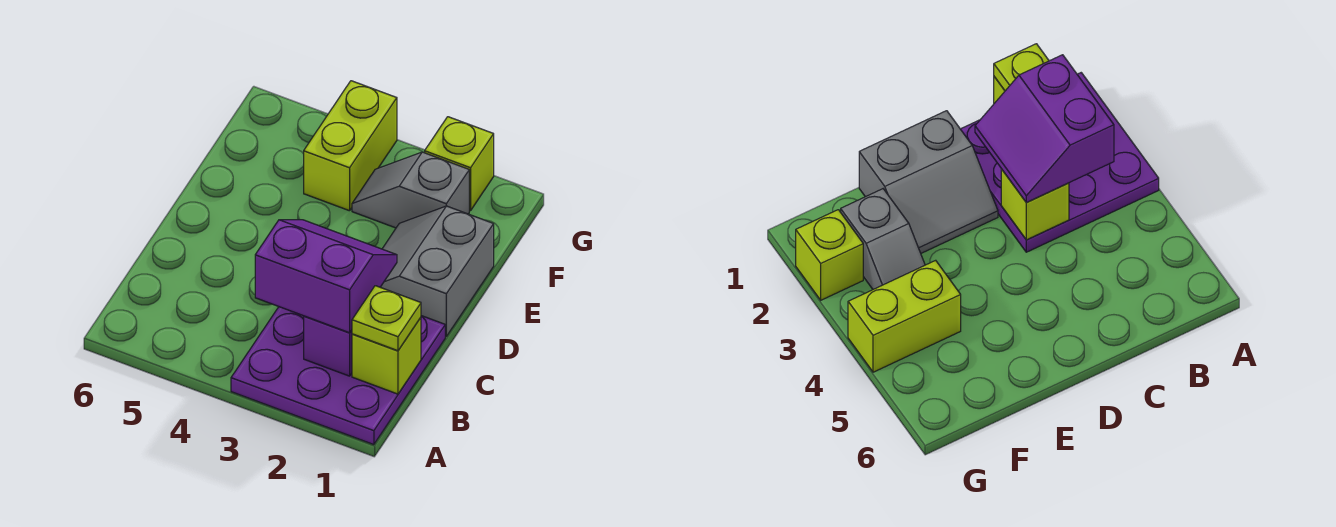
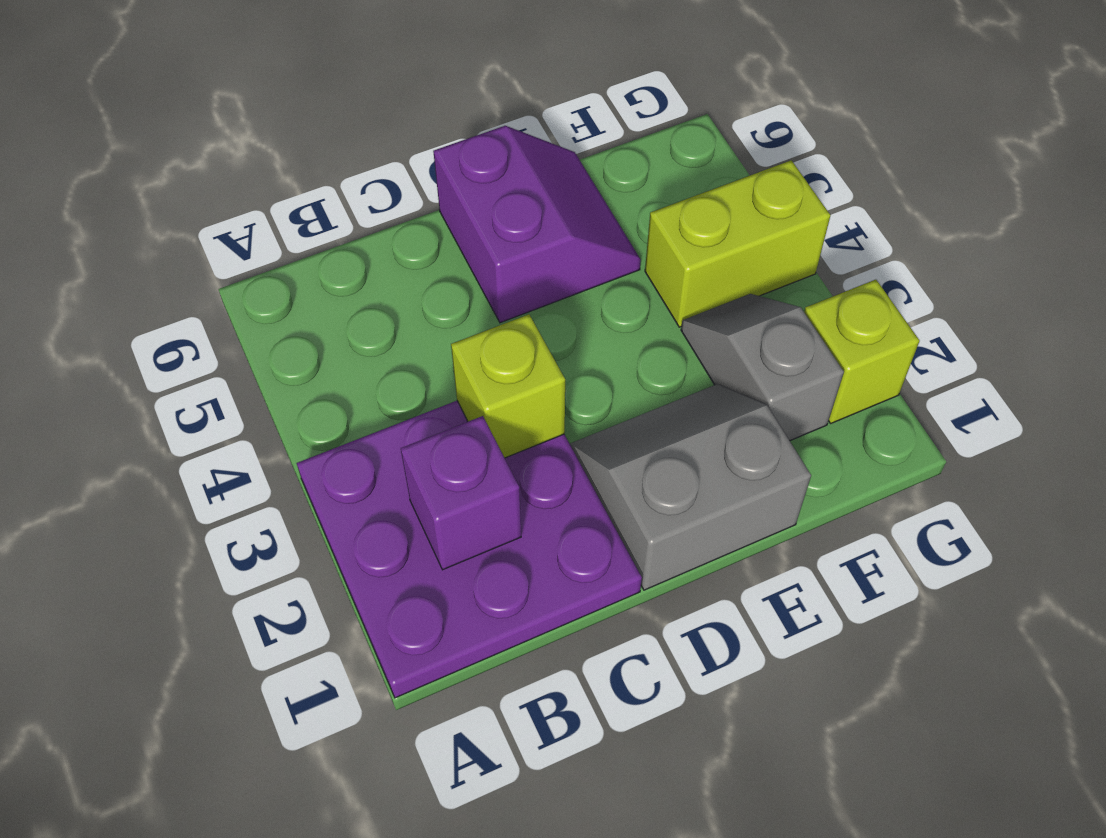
lime 1x1 brick [352,318,421,394] -> none
lime 1x1 plate [352,286,421,351] -> none
purple 2x2 slope [255,220,397,333] -> purple 2x2 slope moved to [433,126,641,323]

